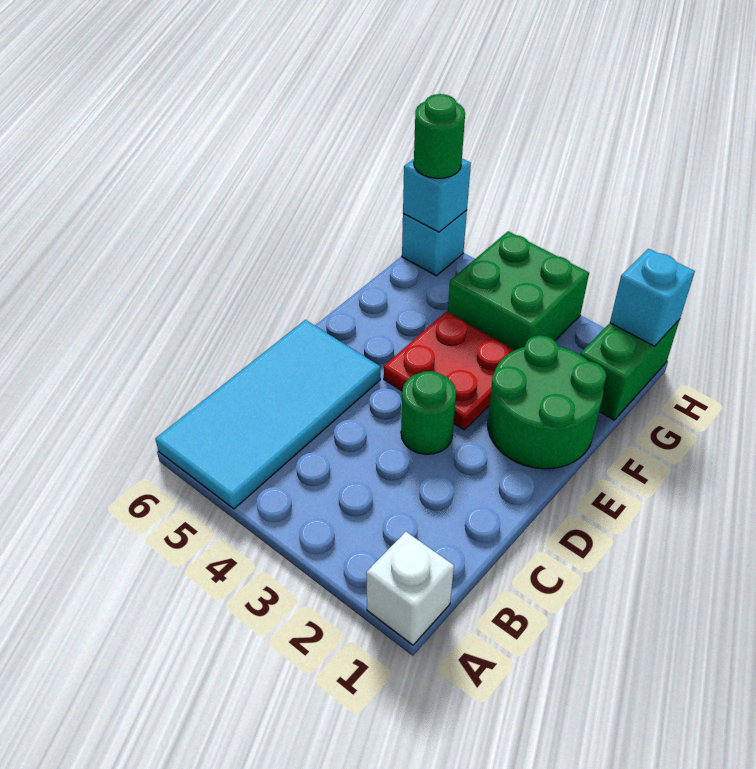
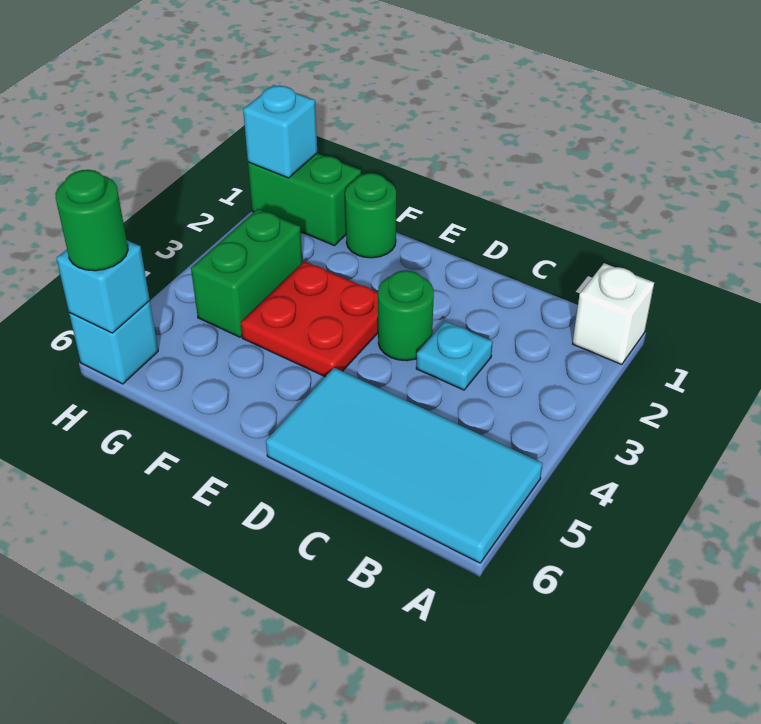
none -> cyan 1x1 plate [416,321,493,390]
green 2x2 round brick [487,335,606,469] -> green 1x1 round brick [345,173,396,258]
green 2x2 brick [448,231,589,350] -> green 1x2 brick [191,209,302,337]

